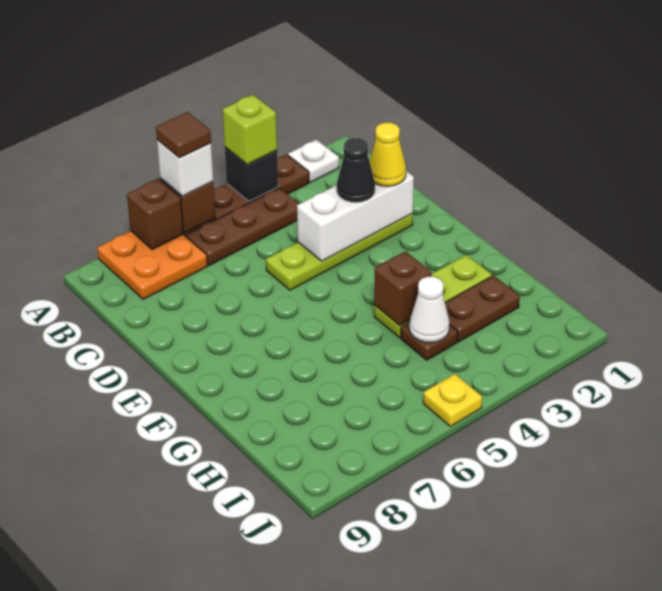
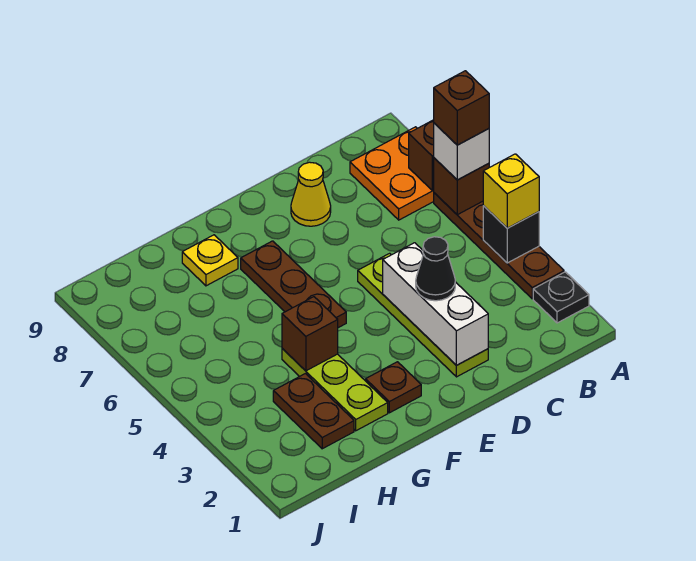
white 1x1 plate [288,140,339,182] -> black 1x1 plate [533,272,589,323]
lime 1x1 brick [223,95,277,164] -> yellow 1x1 brick [483,154,539,228]
brown 1x1 tile [156,112,211,158] -> brown 1x1 brick [434,71,489,145]
brown 1x3 plate [186,188,299,266] -> brown 1x3 plate moved to [241,241,346,328]
yellow 1x1 cone [370,122,406,186] -> yellow 1x1 cone moved to [291,162,331,226]
brown 1x1 plate [401,322,458,360] -> brown 1x1 plate moved to [366,362,421,413]
white 1x1 cone [409,276,449,343] -> none
yellow 1x1 plate [423,374,482,426] -> yellow 1x1 plate moved to [182,235,238,286]

